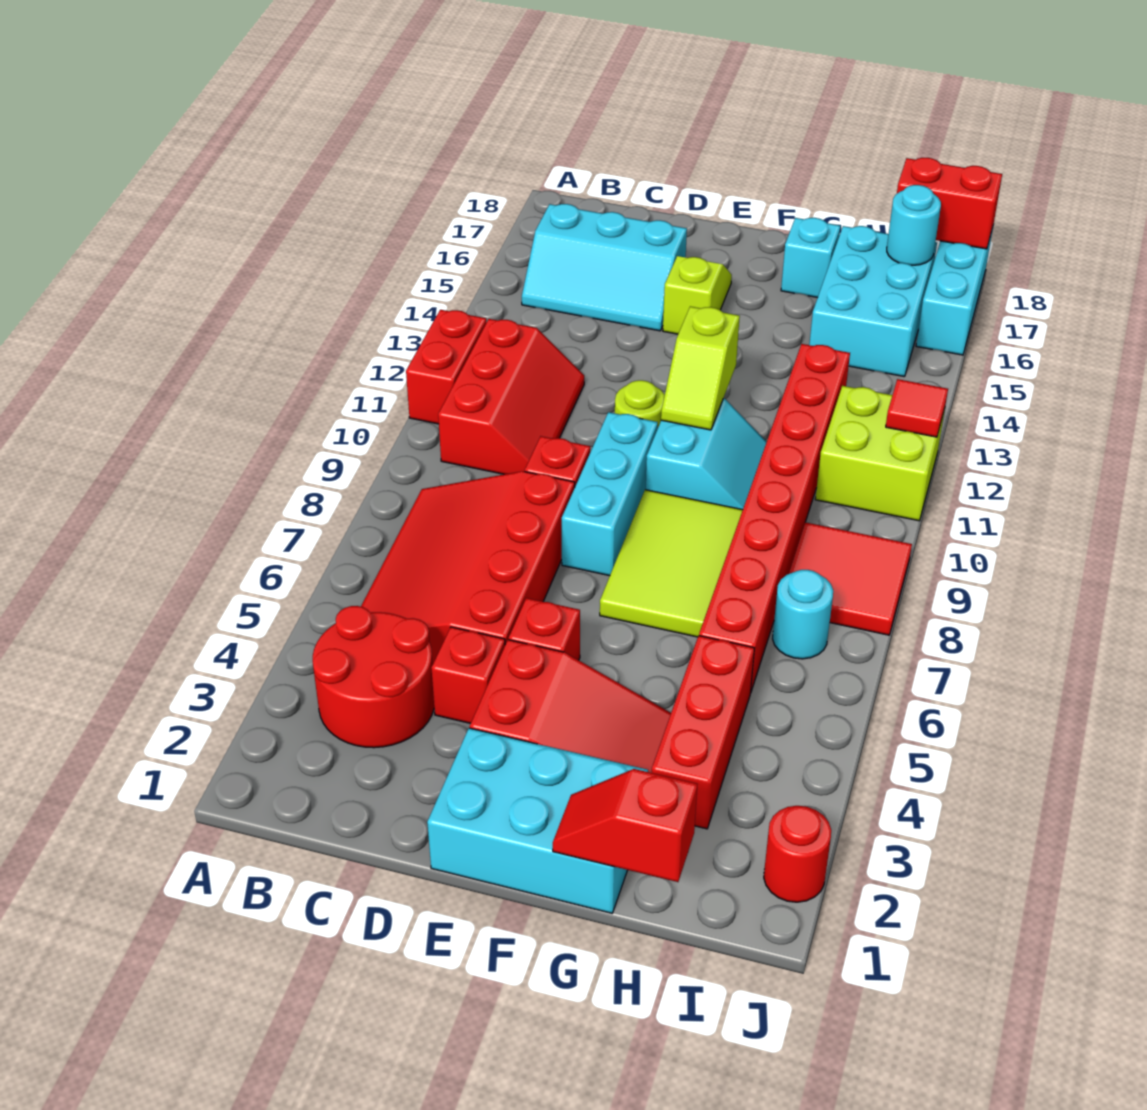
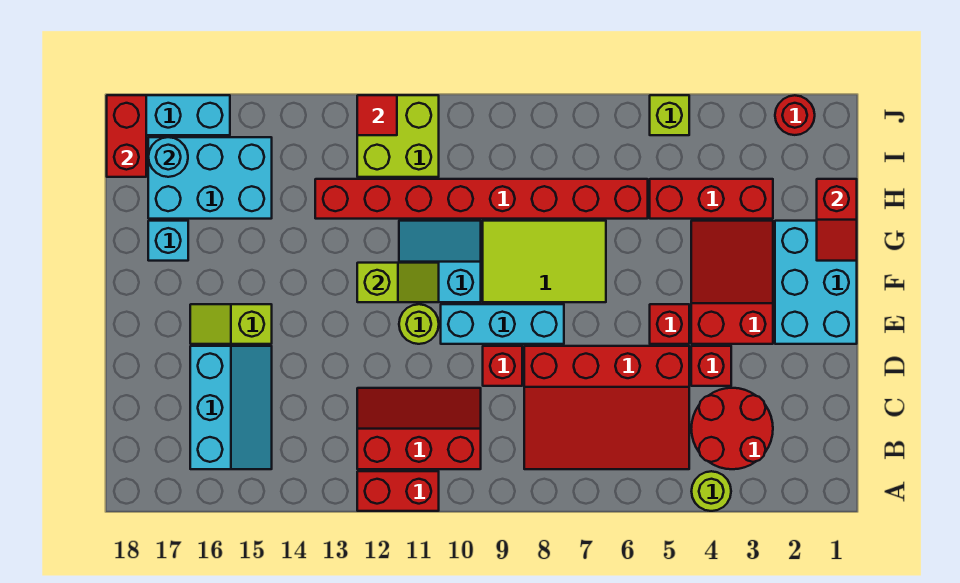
none -> lime 1x1 round brick [691,471,731,511]
cyan 1x1 round brick [773,570,833,659] -> none
red 2x2 tile [789,522,912,635] -> none
none -> lime 1x1 brick [650,95,689,135]

